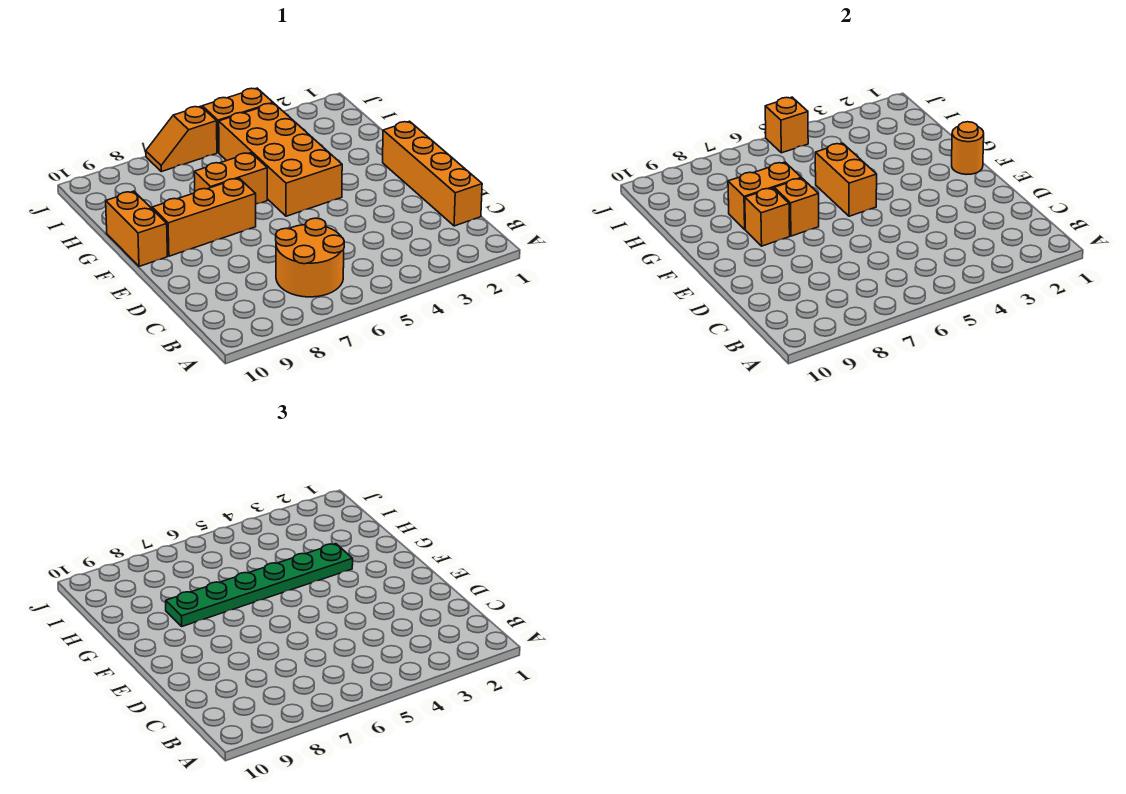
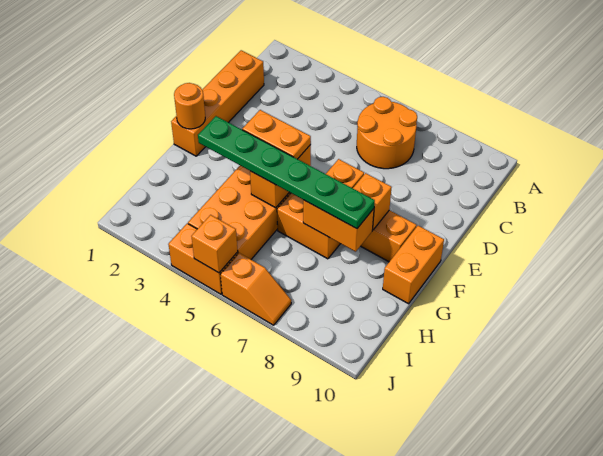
none -> orange 1x2 plate [242,110,311,159]

